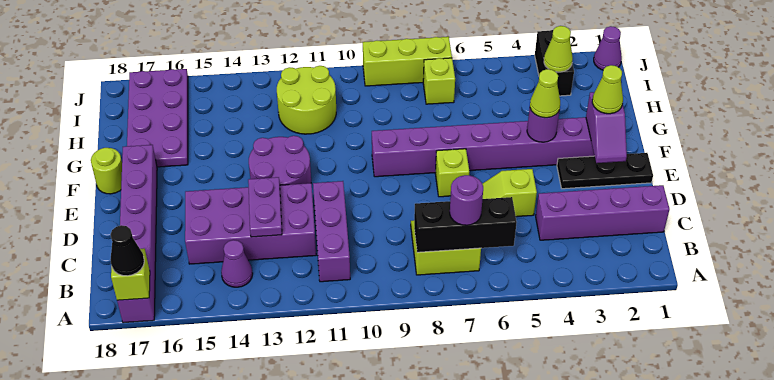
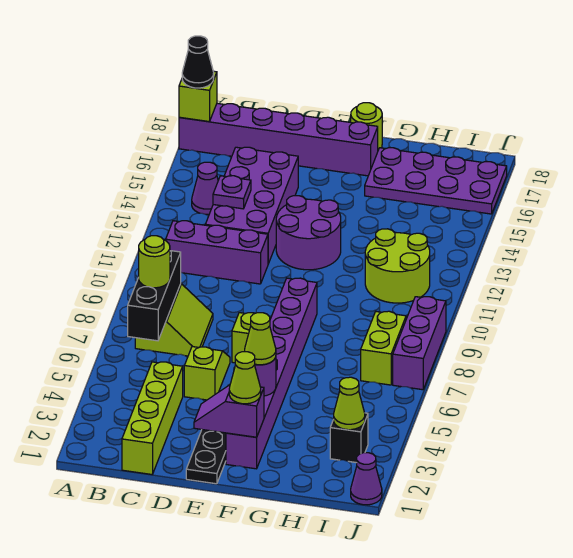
purple 1x1 round brick [450,175,483,225] -> lime 1x1 round brick [138,236,170,288]
purple 1x4 brick [536,185,669,240] -> lime 1x4 brick [122,362,183,474]
purple 1x2 plate [248,177,282,237] -> purple 1x1 plate [213,176,251,209]
black 1x2 brick [535,30,574,96] -> black 1x1 brick [330,413,368,463]
lime 1x1 brick [423,58,455,104] -> lime 1x2 brick [361,311,406,385]
lime 1x3 brick [363,37,452,86] -> purple 1x3 brick [393,297,446,390]

